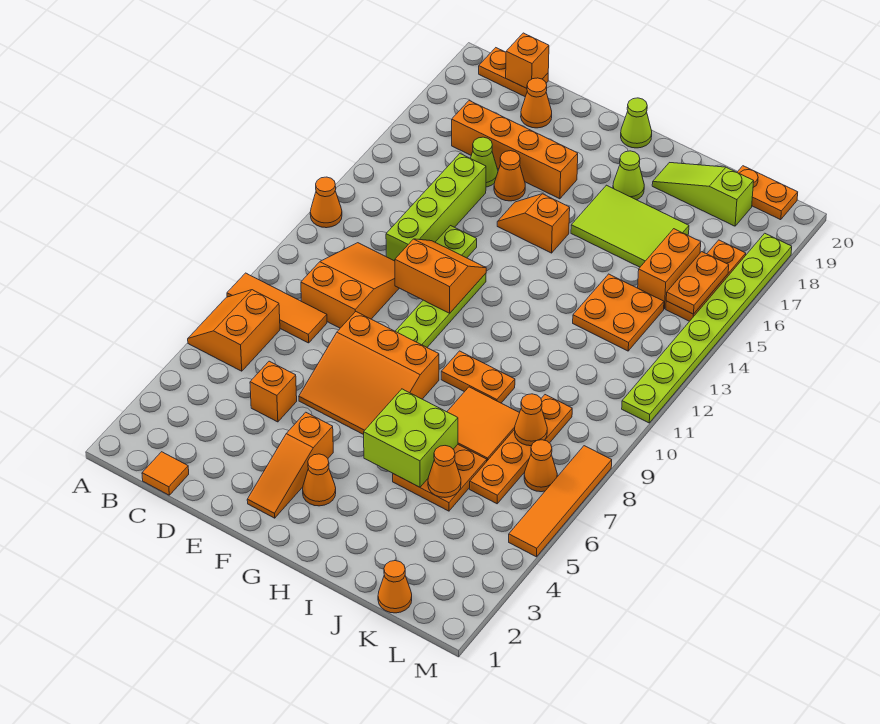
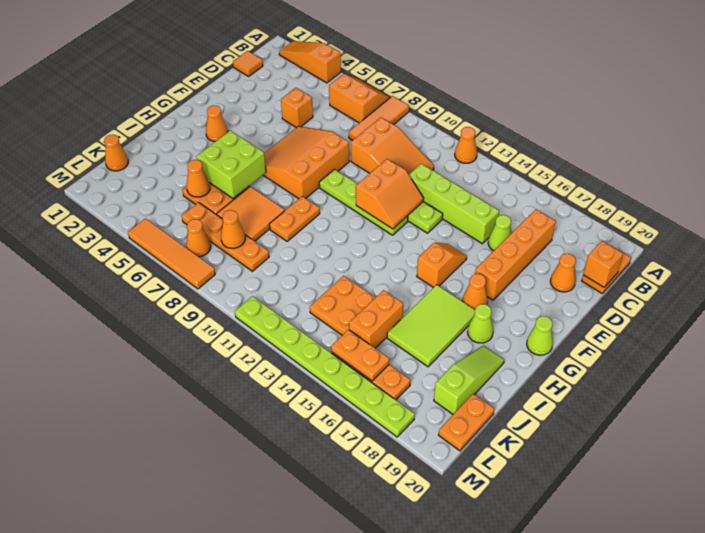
orange 1x1 cone [494,151,525,201] -> orange 1x1 cone moved to [463,274,488,309]
orange 1x3 slope [247,412,333,518] -> orange 1x3 slope moved to [279,41,341,83]
orange 1x2 brick [638,229,701,309] -> orange 1x2 brick turned to [349,290,403,348]

